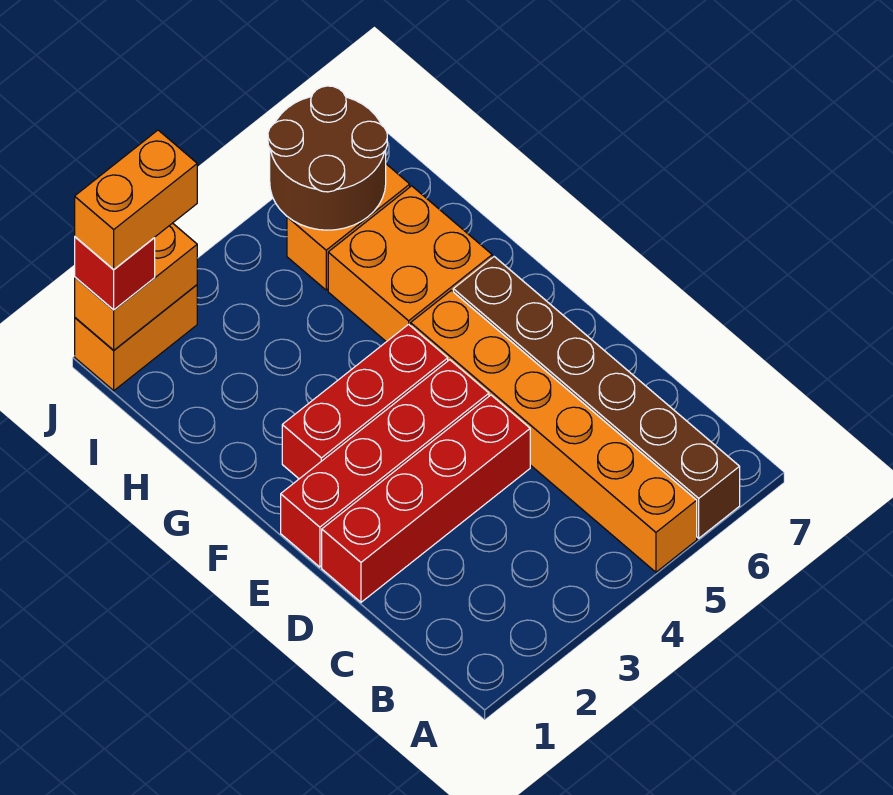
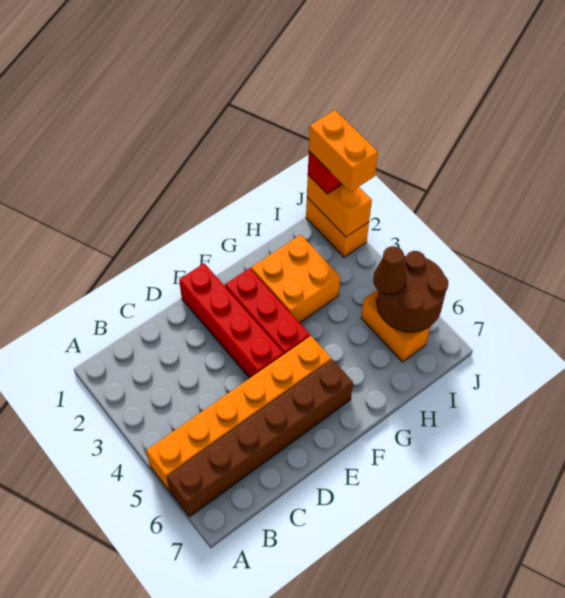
red 1x4 brick [322,395,530,602] -> none
orange 2x2 brick [328,186,492,342] -> orange 2x2 brick moved to [251,235,340,323]
none -> brown 1x1 cone [373,246,406,295]

